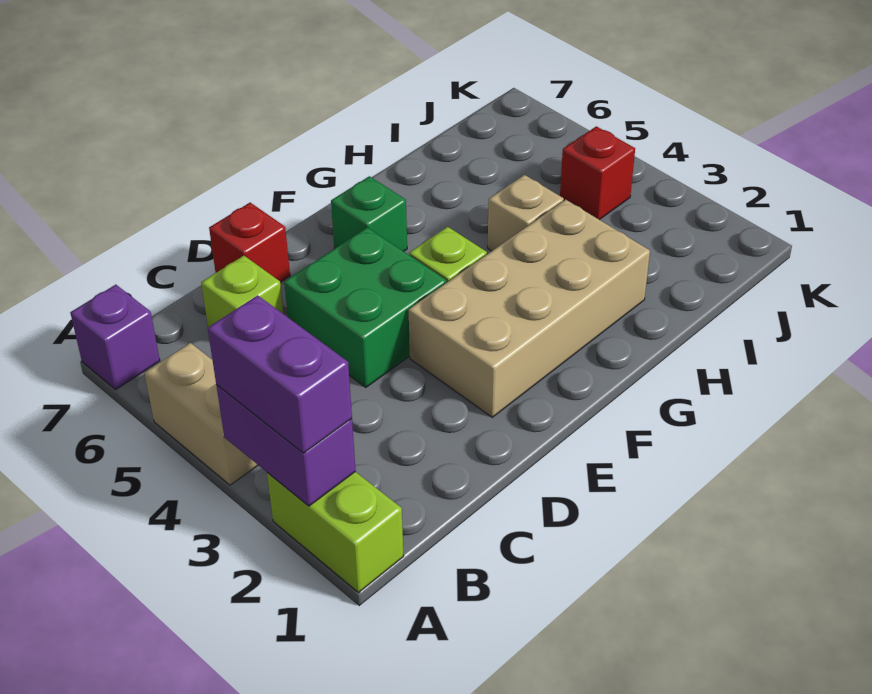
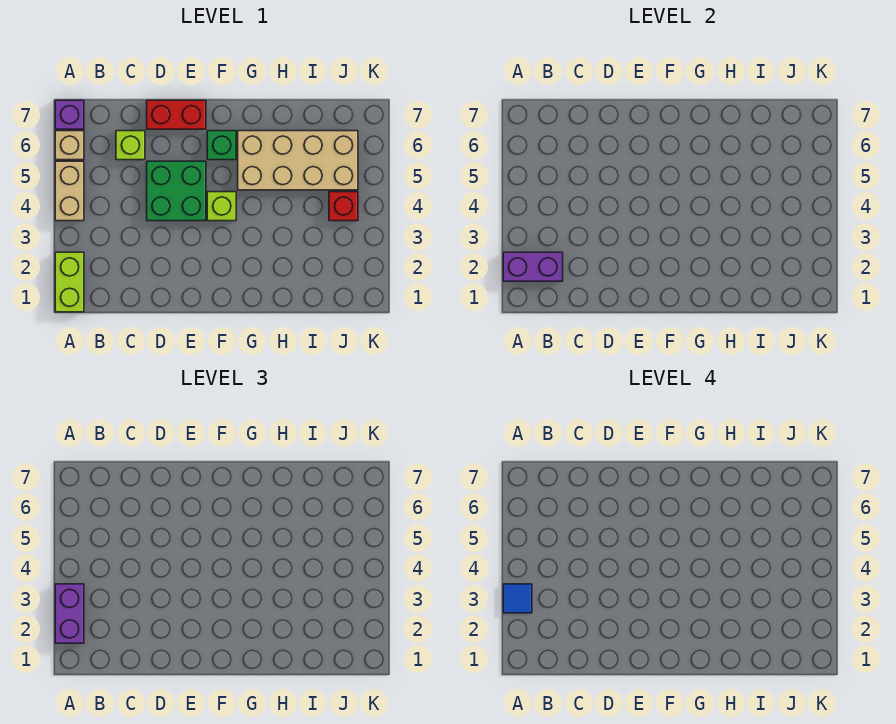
purple 1x2 brick [216,385,356,506] -> purple 1x2 brick turned to [503,252,563,281]
none -> blue 1x1 tile [503,584,532,613]
red 1x1 brick [209,203,290,282] -> red 1x2 brick [147,100,206,129]
tan 2x4 brick [409,200,650,417] -> tan 2x4 brick moved to [238,131,358,190]
tan 1x1 brick [488,175,564,251] -> tan 1x1 brick moved to [55,131,84,160]

